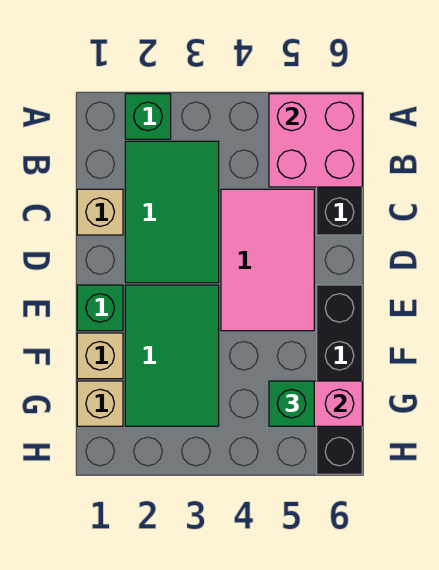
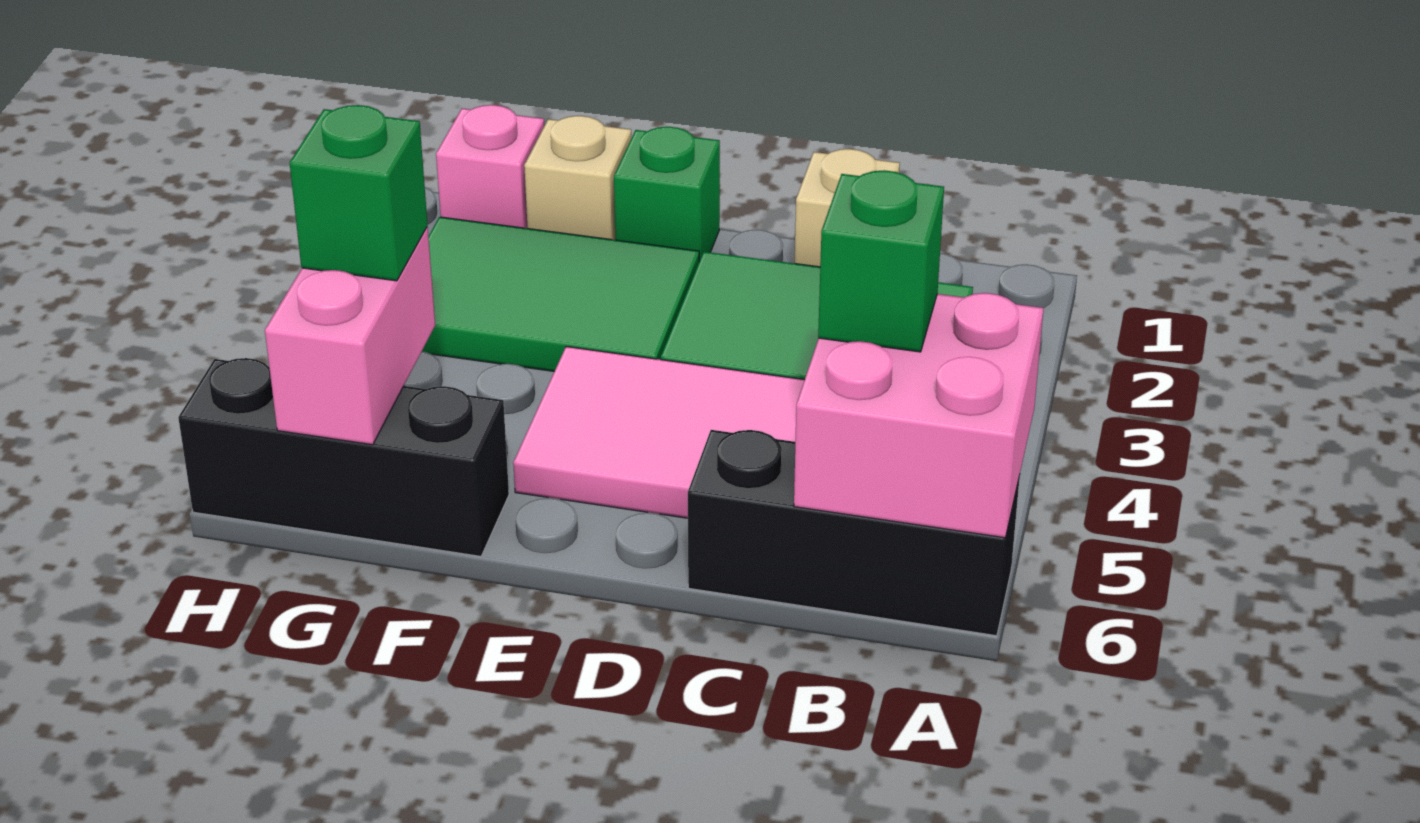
green 1x1 brick [125,94,171,139] -> green 1x1 brick moved to [818,170,944,352]
black 1x4 brick [317,285,362,474] -> black 1x3 brick [178,358,509,556]
tan 1x1 brick [77,381,123,426] -> pink 1x1 brick [436,105,544,228]

